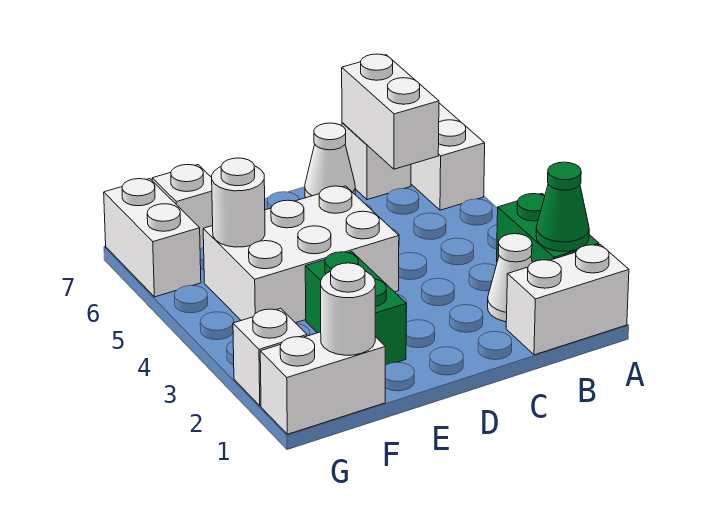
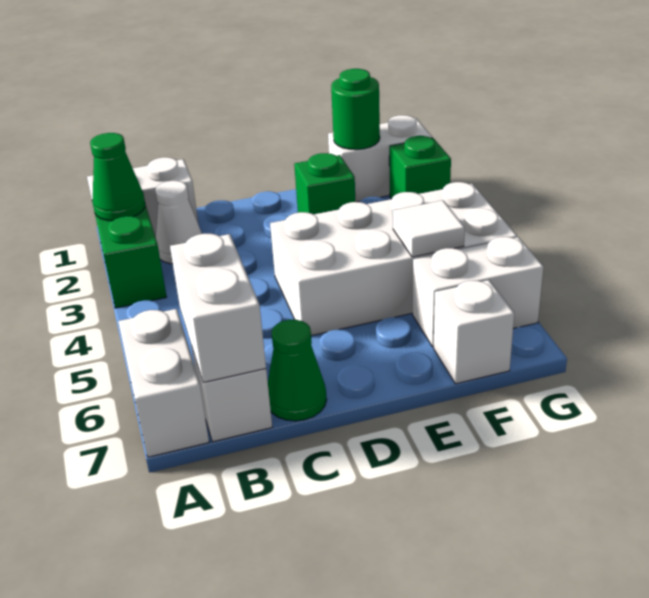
white 1x1 cone [305,123,355,198] -> green 1x1 cone [268,320,327,421]
white 2x3 brick [203,186,399,323] -> white 2x4 brick [270,182,517,336]
green 1x2 brick [305,252,406,365] -> green 1x1 brick [294,153,355,214]
white 1x1 round brick [321,263,375,355] -> green 1x1 round brick [331,69,380,150]
white 1x1 round brick [212,158,265,247] -> white 1x1 tile [393,200,465,257]
white 1x1 brick [233,308,307,406] -> green 1x1 brick [389,136,451,199]
white 1x2 brick [104,179,201,297] -> white 1x2 brick turned to [413,237,544,347]

